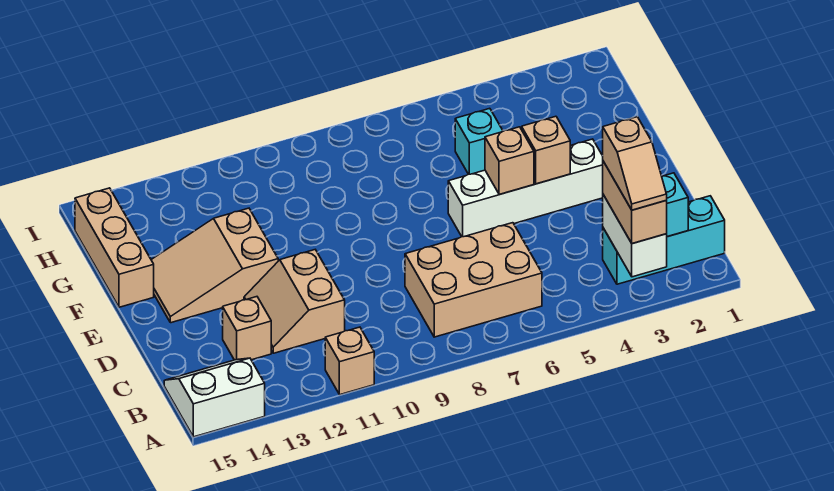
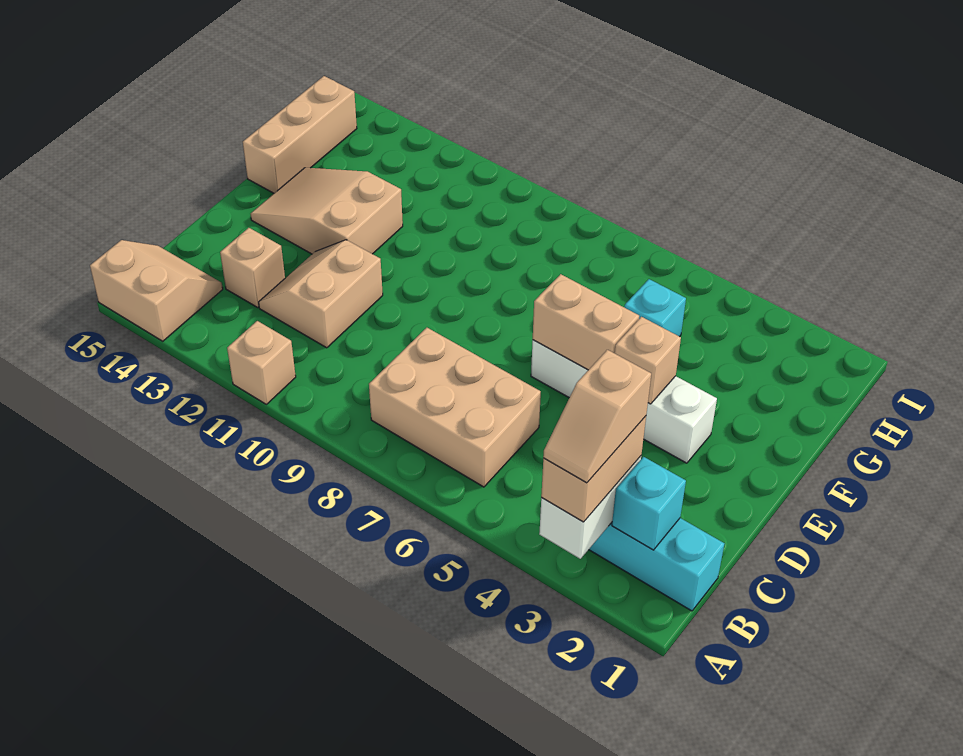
white 2x2 slope [164,358,265,437] -> tan 2x2 slope [90,240,223,341]
tan 1x1 brick [485,127,534,195] -> tan 1x2 brick [533,274,639,370]

